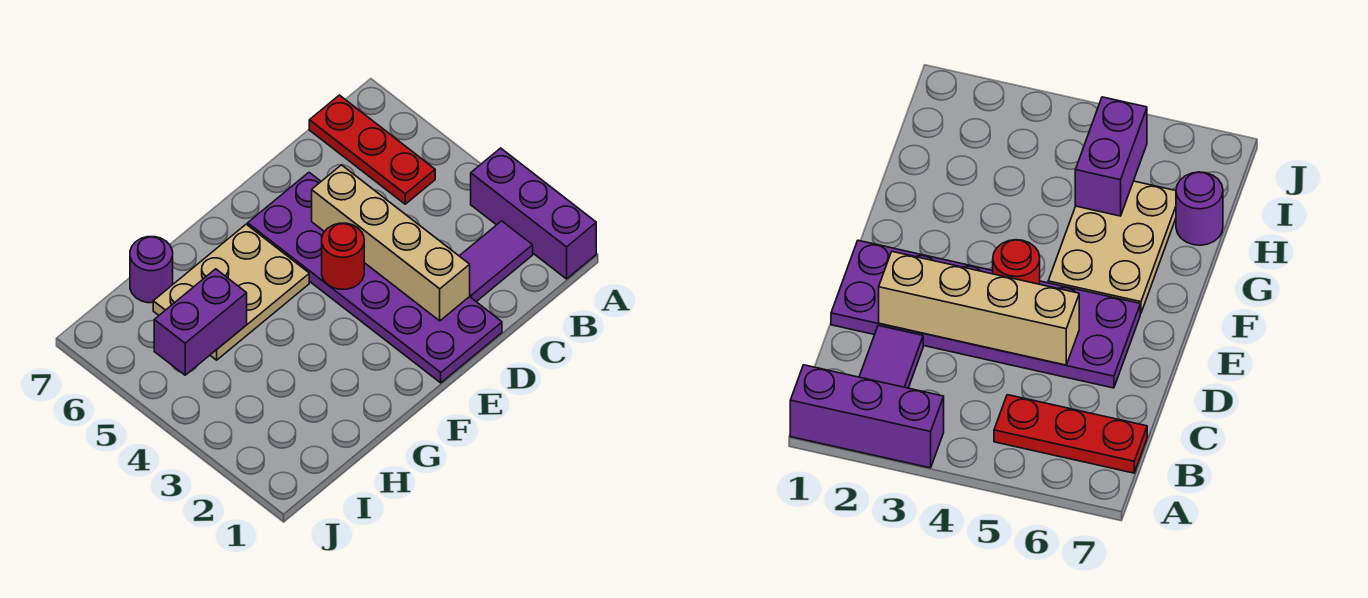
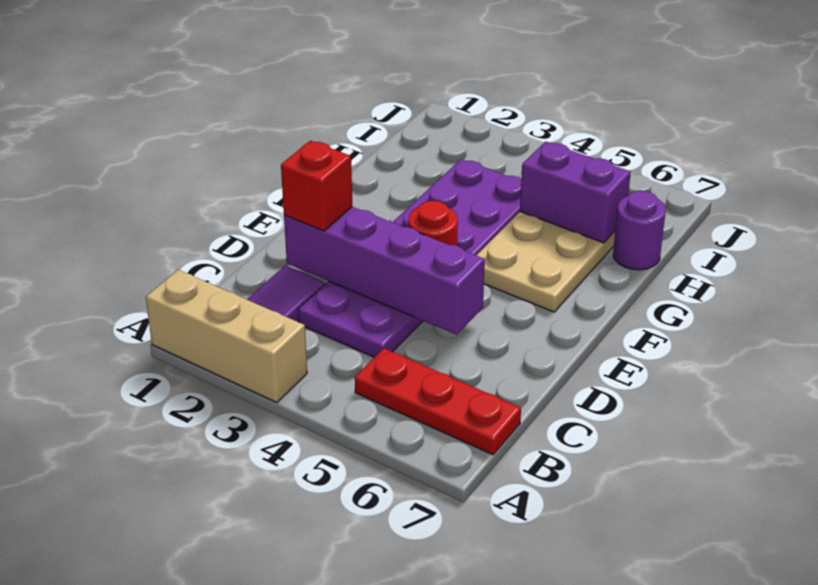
purple 1x3 brick [471,148,596,279] -> tan 1x3 brick [146,270,307,403]
purple 2x6 plate [248,173,502,383] -> purple 2x6 plate turned to [298,159,521,357]
tan 1x4 brick [312,165,470,321] -> purple 1x4 brick [284,207,485,335]
none -> red 1x1 brick [281,141,352,231]
purple 1x2 brick [154,269,247,375] -> purple 1x2 brick turned to [520,142,631,243]

